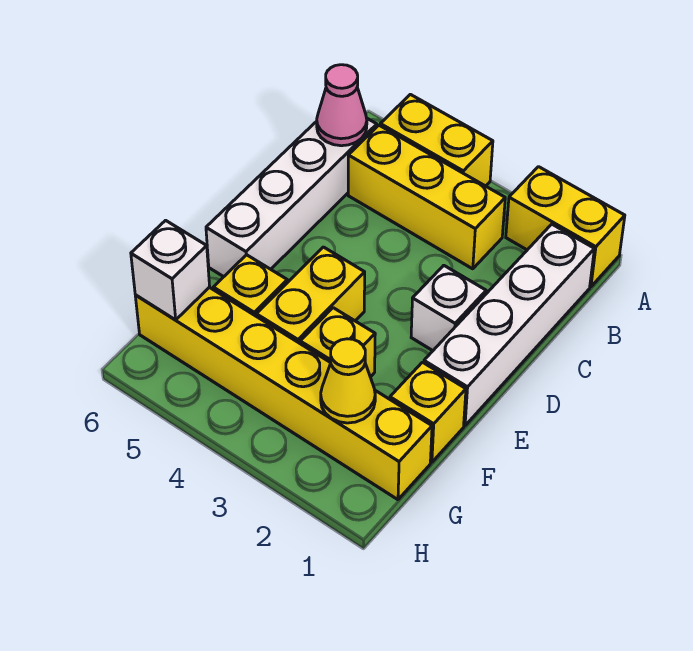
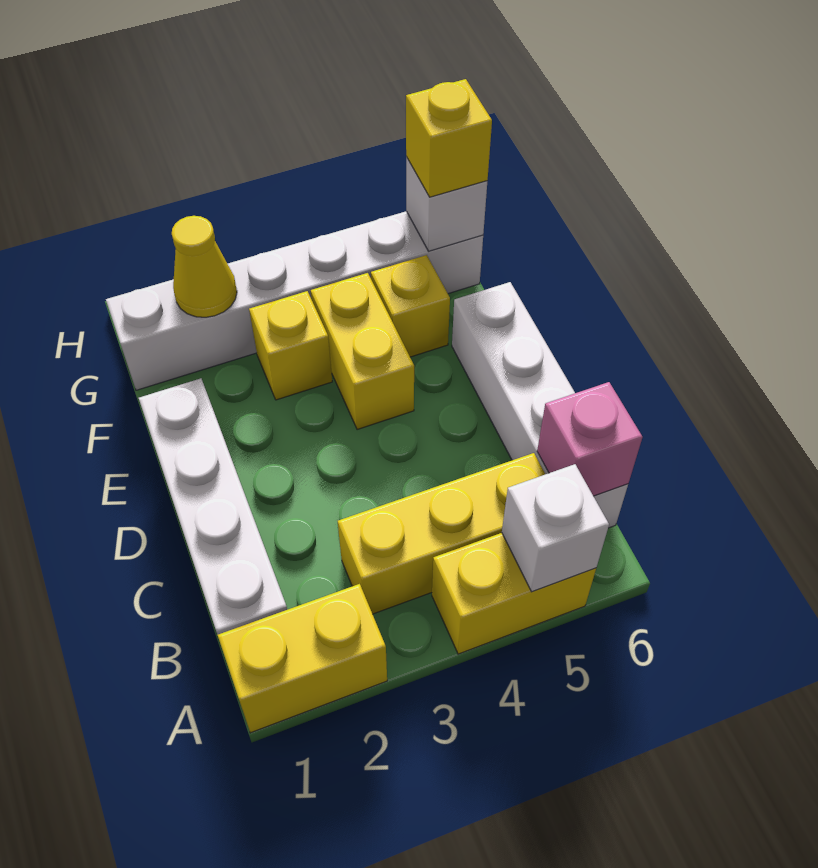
pink 1x1 cone [317,65,367,146] -> pink 1x1 brick [537,382,643,496]
white 1x1 brick [411,265,486,351] -> white 1x1 brick moved to [502,464,609,592]
yellow 1x1 brick [390,362,466,462] -> yellow 1x1 brick moved to [406,79,492,197]
yellow 1x6 brick [135,287,432,500] -> white 1x6 brick [106,211,483,390]

